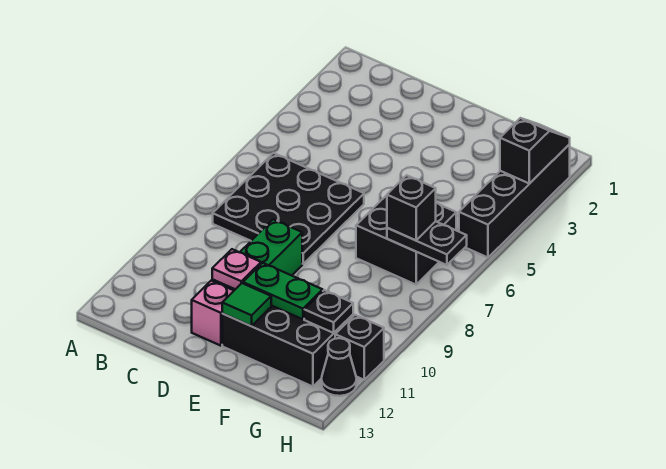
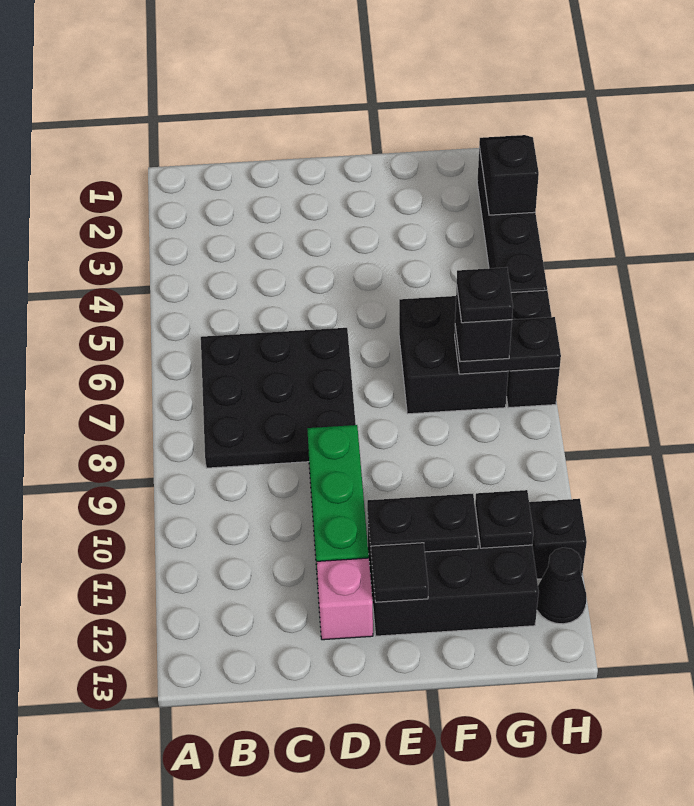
pink 1x1 plate [212,249,261,289] -> none
green 1x2 plate [243,263,323,319] -> black 1x2 plate [367,494,479,552]
green 1x1 tile [222,283,271,326] -> black 1x1 tile [371,543,428,602]
none -> black 1x1 plate [457,267,513,323]
none -> black 1x2 brick [506,290,560,408]

